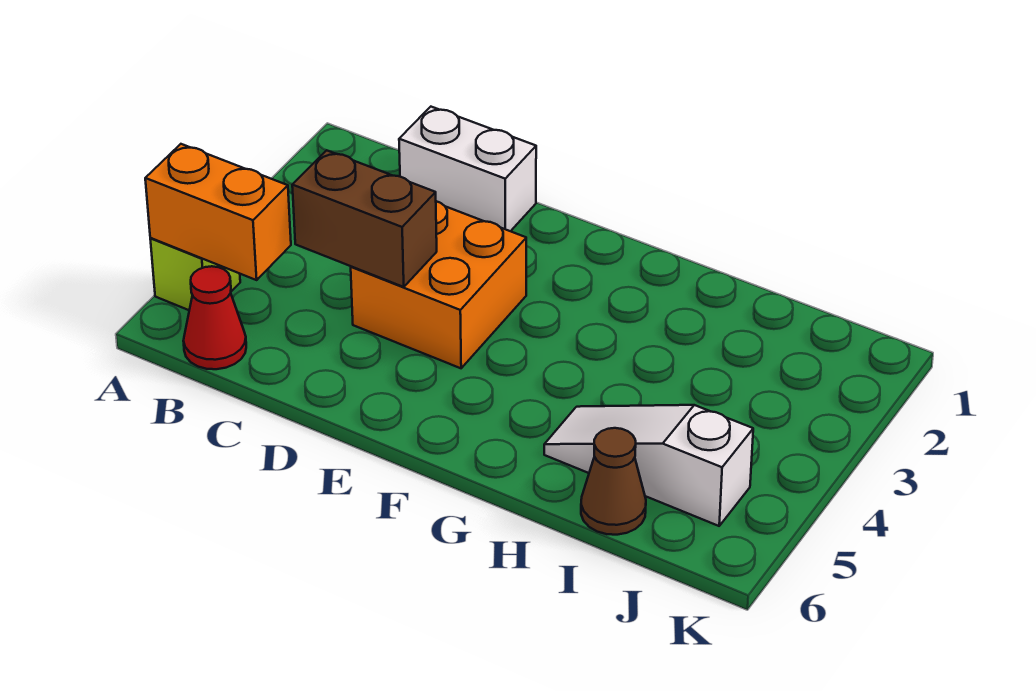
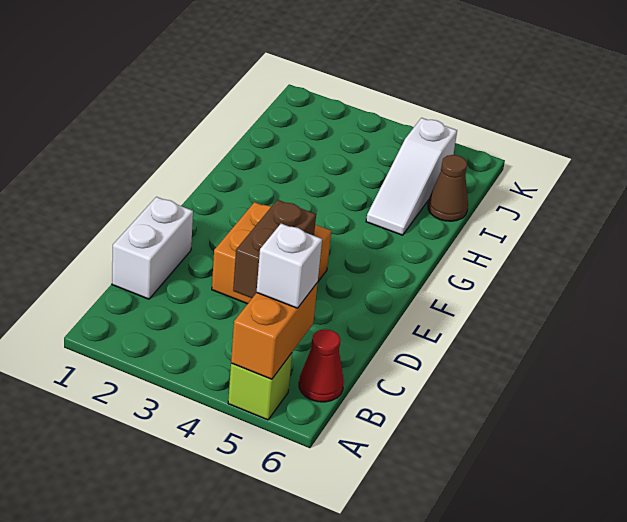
none -> white 1x1 brick [257,224,322,308]

